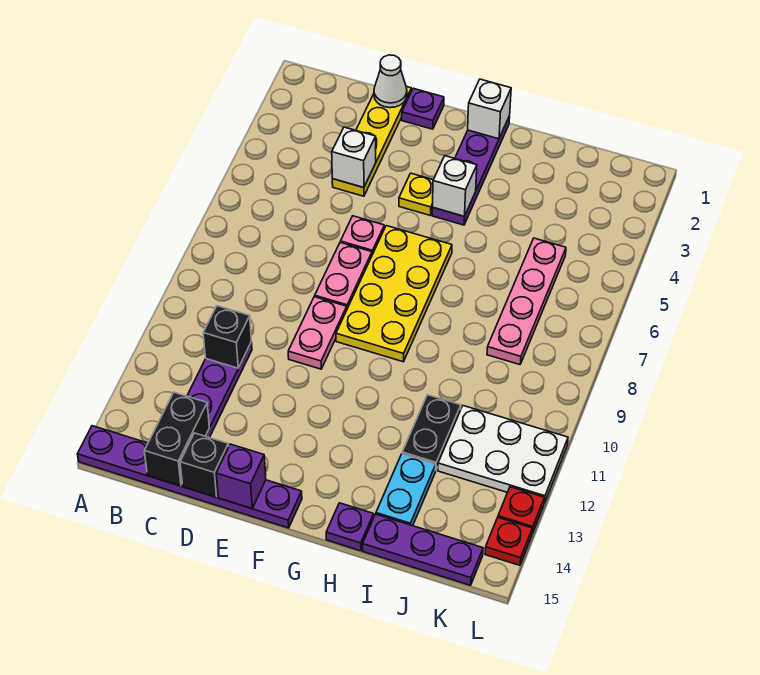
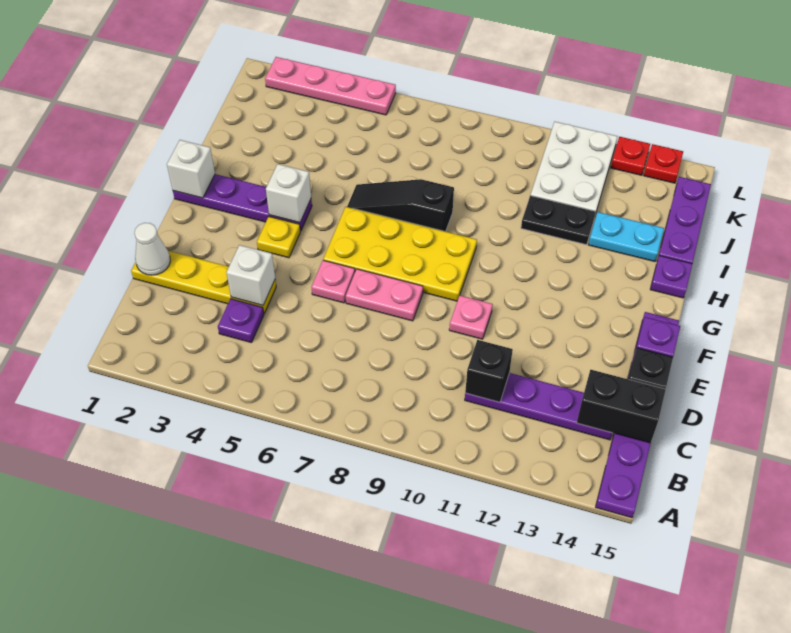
purple 1x1 plate [402,88,444,129] -> purple 1x1 plate moved to [218,299,264,343]
pink 1x2 plate [288,297,347,369] -> pink 1x1 plate [449,296,493,339]
none -> black 1x3 slope [347,179,454,232]
pink 1x4 plate [487,238,566,365] -> pink 1x4 plate moved to [265,57,396,115]

